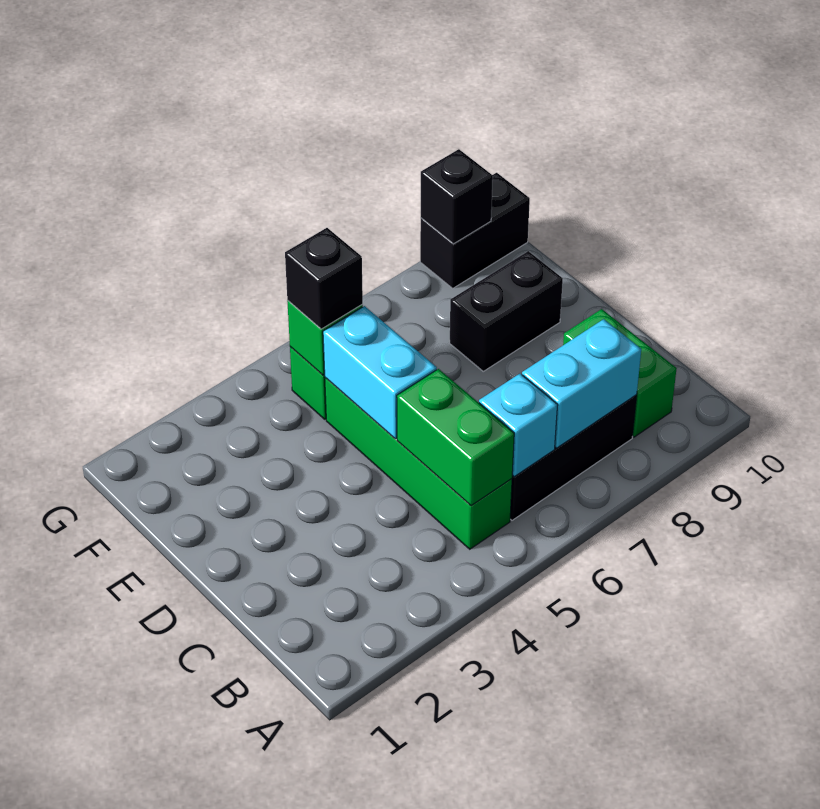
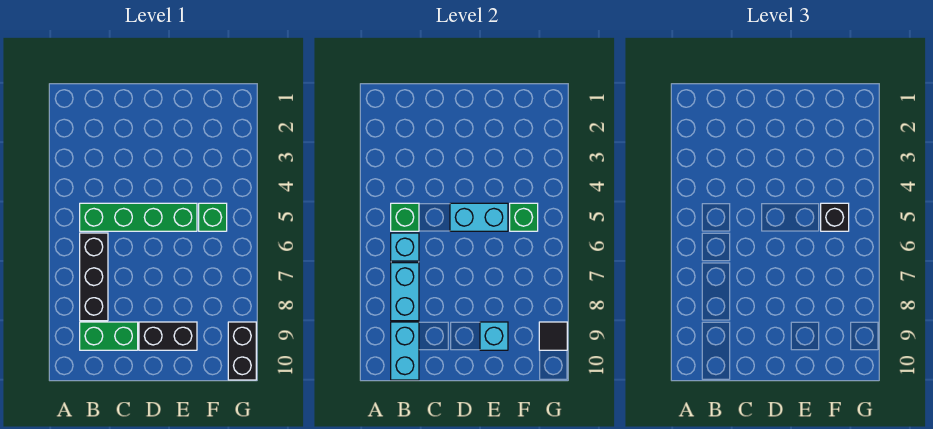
green 1x2 brick [397,369,514,506] -> green 1x1 brick [391,203,419,231]
none -> cyan 1x2 brick [391,322,419,380]
black 1x2 brick [450,251,563,371] -> black 1x2 brick turned to [139,322,197,350]
none -> cyan 1x1 brick [480,322,508,350]
black 1x1 brick [421,149,493,244] -> black 1x1 tile [539,322,567,350]

